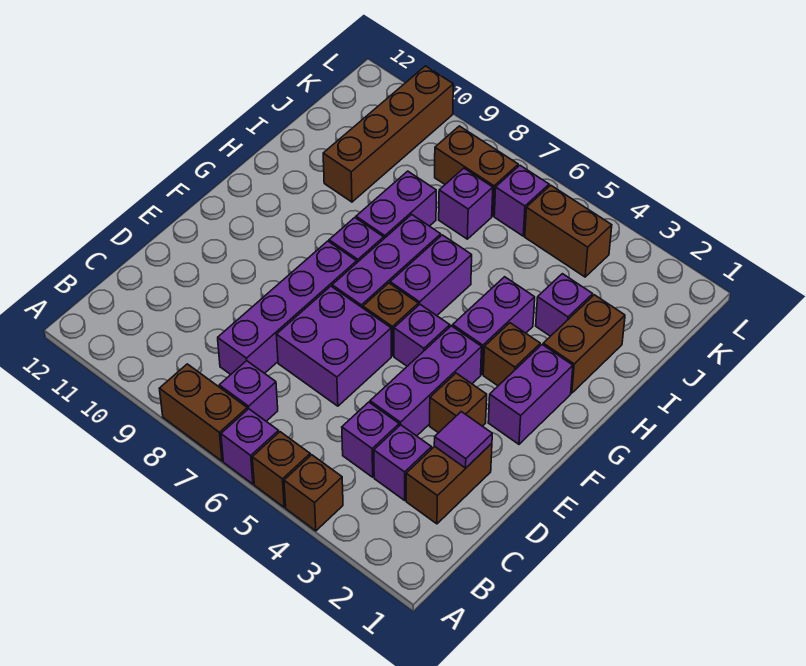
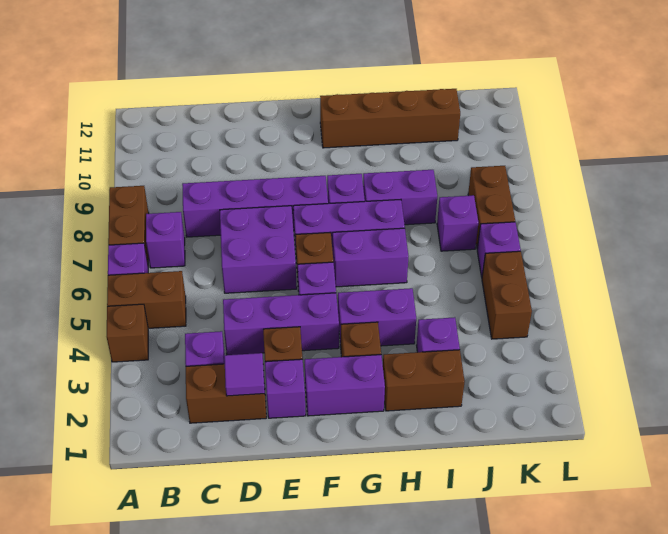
brown 1x1 brick [252,432,310,507] -> brown 1x2 brick [107,271,186,328]
purple 1x1 brick [342,402,399,477] -> purple 1x1 brick moved to [265,359,306,418]
brown 1x4 brick [323,66,453,202] -> brown 1x4 brick moved to [320,89,460,148]

